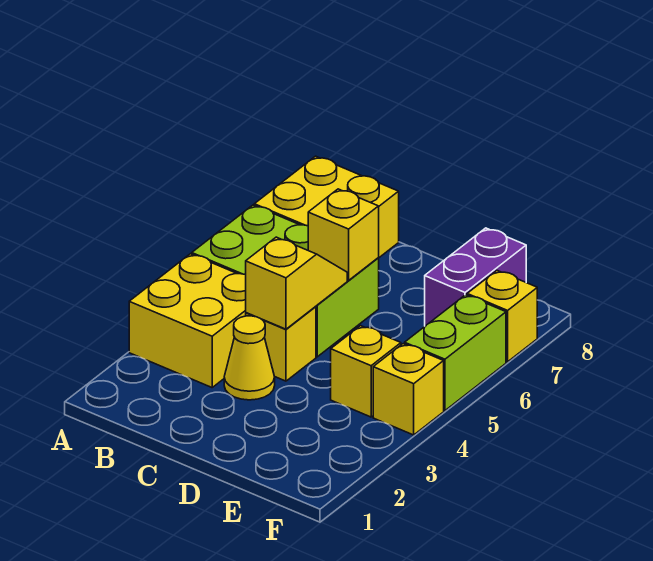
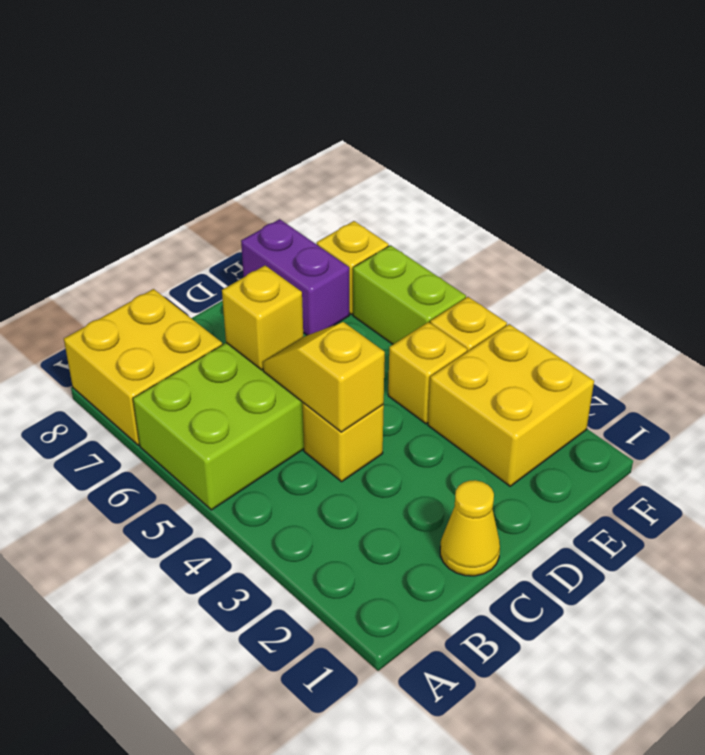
yellow 2x2 brick [129,254,246,387] -> yellow 2x2 brick moved to [428,324,594,486]
yellow 1x1 cone [224,316,275,400] -> yellow 1x1 cone moved to [440,480,500,576]

